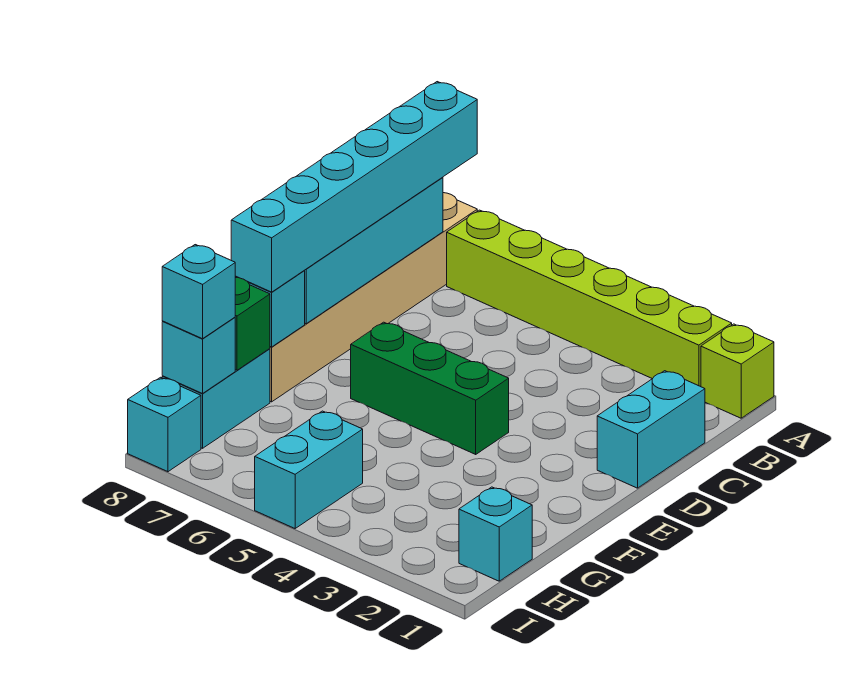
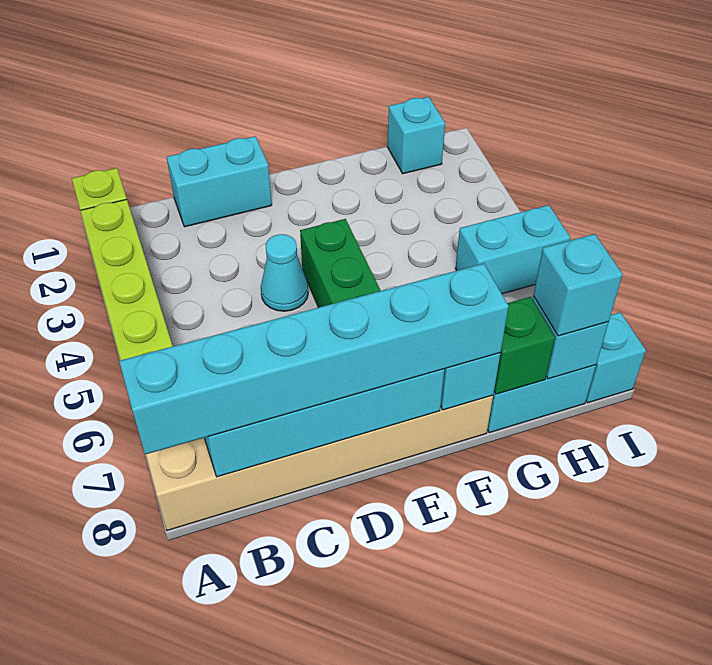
none -> cyan 1x1 cone [261,234,308,311]

